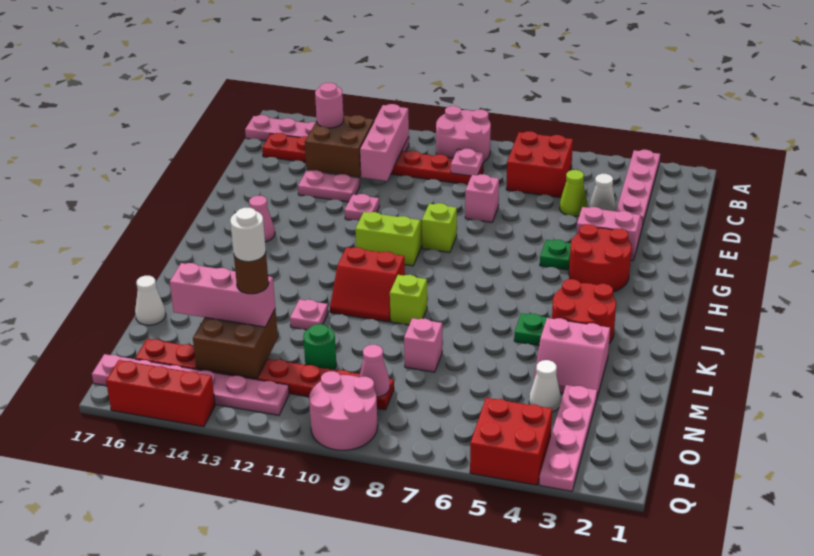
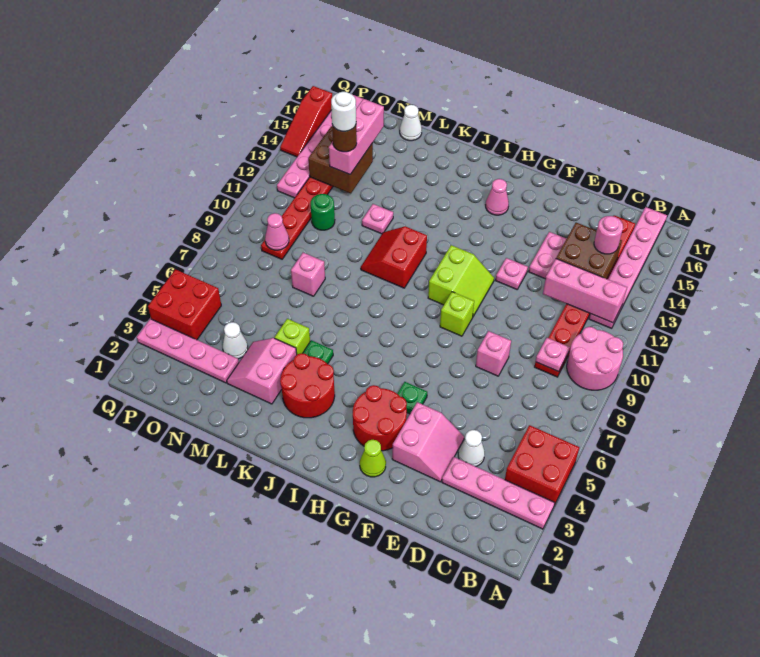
red 2x2 brick [506,131,573,198] -> red 2x2 brick moved to [505,425,579,505]
lime 1x1 cone [560,170,587,216] -> lime 1x1 cone moved to [360,440,386,477]
lime 1x1 brick [390,275,427,325] -> lime 1x1 brick moved to [275,319,310,354]
pink 2x2 round brick [309,371,378,450] -> none
red 1x3 brick [106,360,215,427] -> red 1x3 slope [280,86,332,157]

